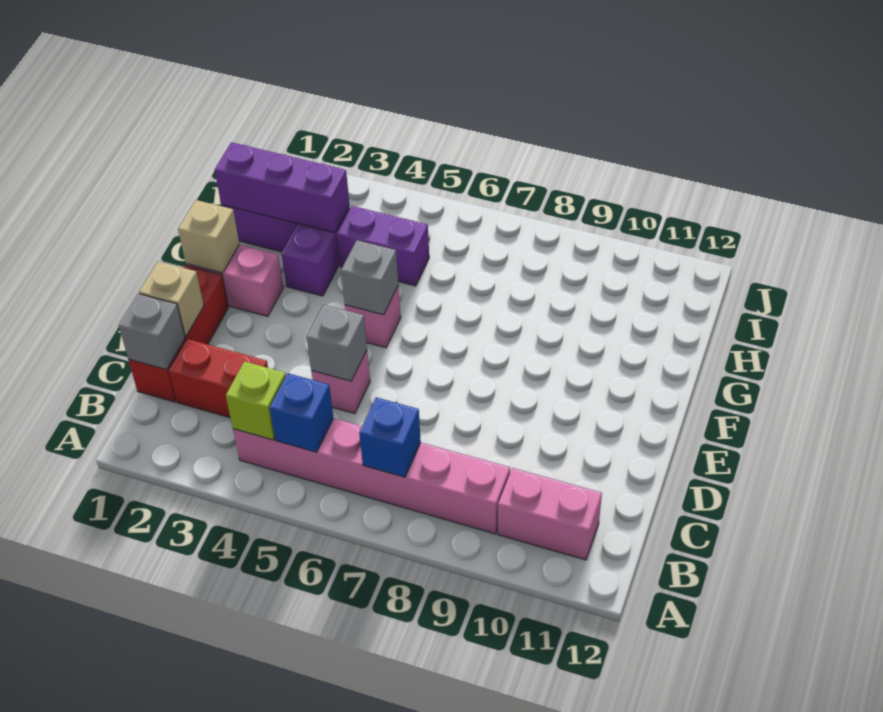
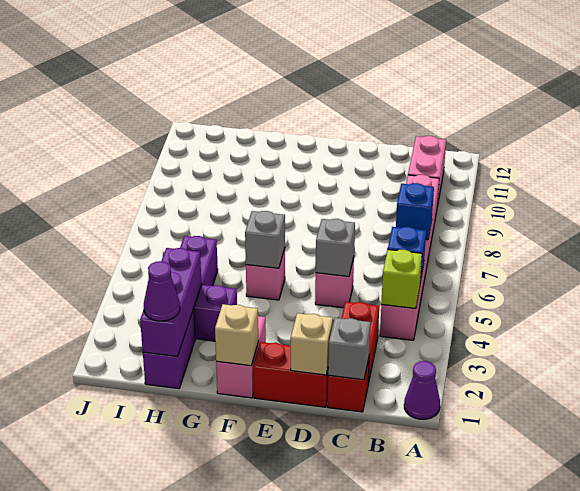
none -> purple 1x1 cone [404,361,440,419]
none -> purple 1x1 cone [144,261,180,321]

